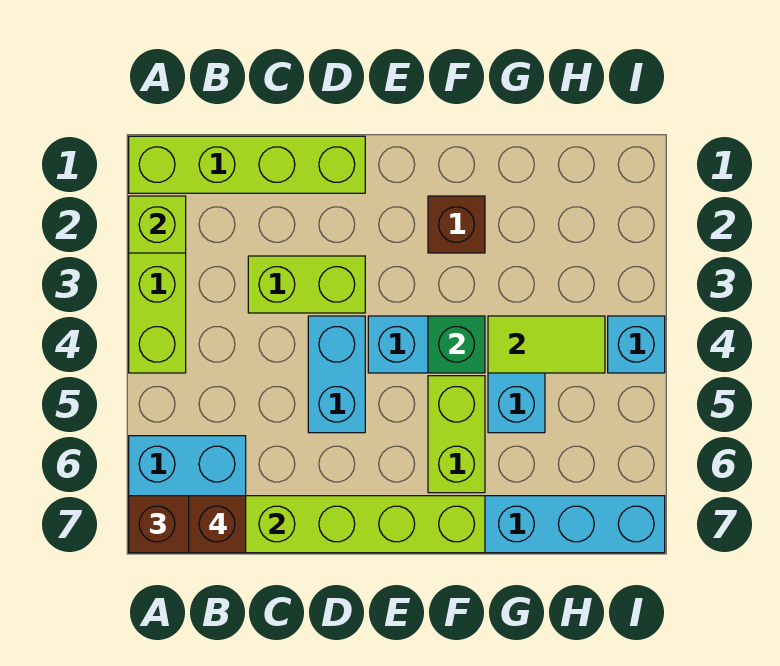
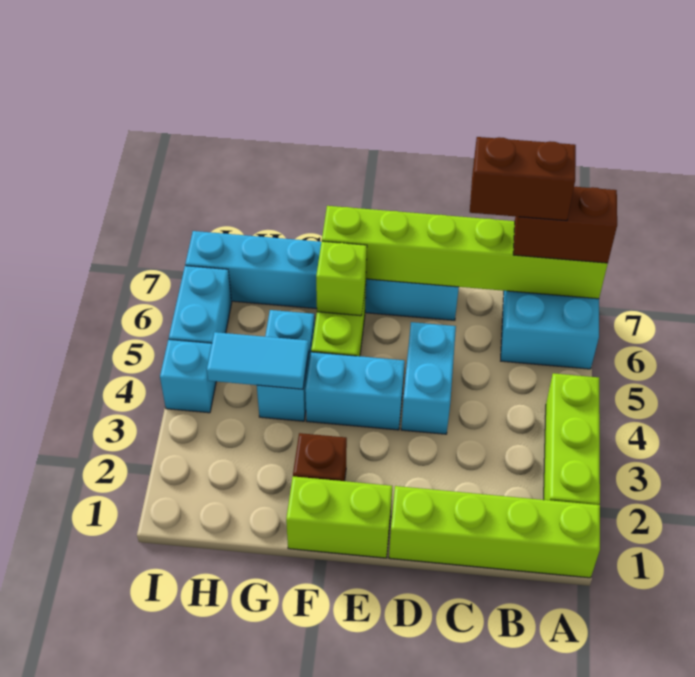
lime 1x1 brick [129,196,186,253] -> lime 1x1 brick moved to [316,241,367,316]
brown 1x1 brick [189,496,246,553] -> brown 1x2 brick [470,137,576,221]
lime 1x2 brick [248,256,365,313] -> lime 1x2 brick moved to [286,476,392,558]
green 1x1 brick [428,316,485,373] -> none
lime 1x2 tile [488,316,605,373] -> cyan 1x2 tile [207,332,309,389]
none -> cyan 1x2 brick [169,266,232,343]

